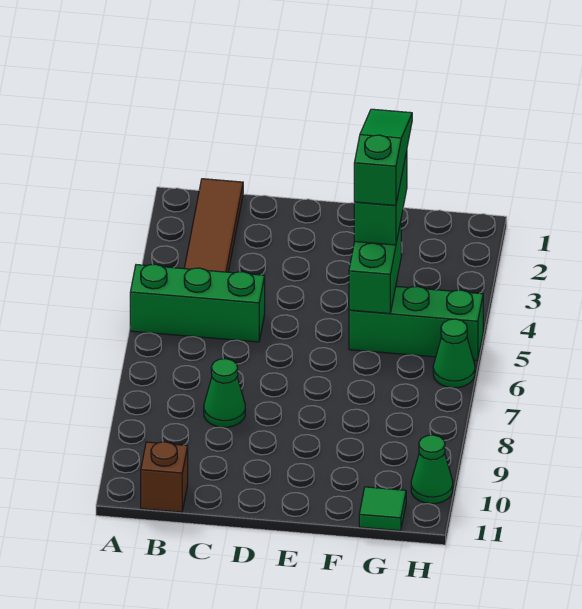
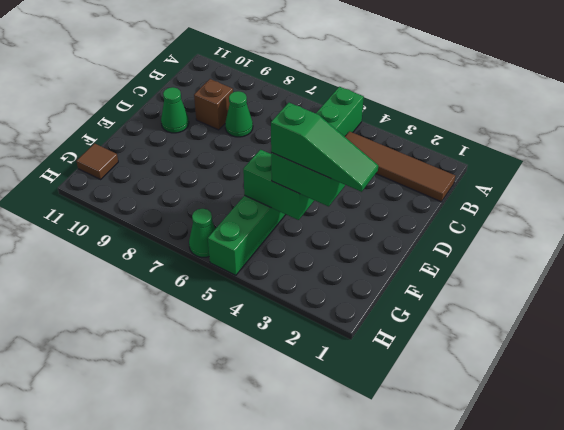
brown 1x1 brick [141,442,188,512] -> brown 1x1 brick moved to [194,79,233,130]
green 1x1 tile [359,487,406,531] -> brown 1x1 tile [76,144,118,179]
green 1x1 cone [411,435,453,504] -> green 1x1 cone moved to [161,87,189,133]

